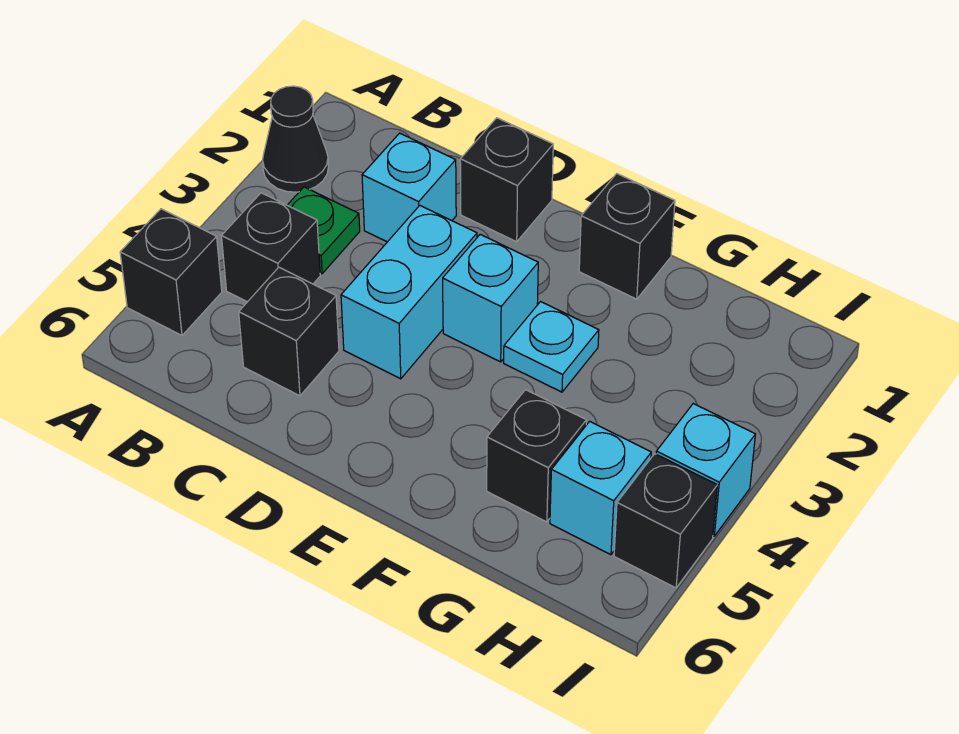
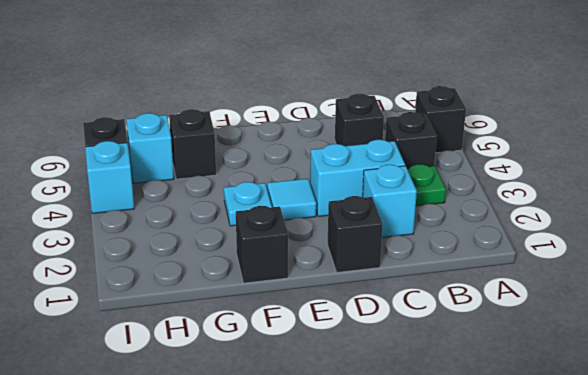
black 1x1 cone [262,86,328,192] -> none
cyan 1x2 brick [341,206,477,379] -> cyan 1x2 brick turned to [310,140,405,216]
cyan 1x1 brick [443,234,538,362] -> cyan 1x1 tile [267,179,316,220]

